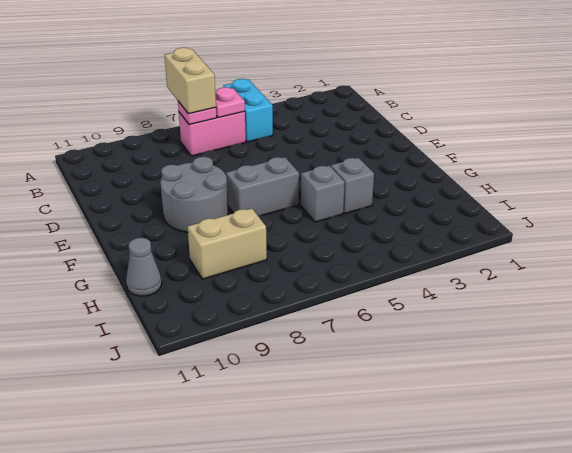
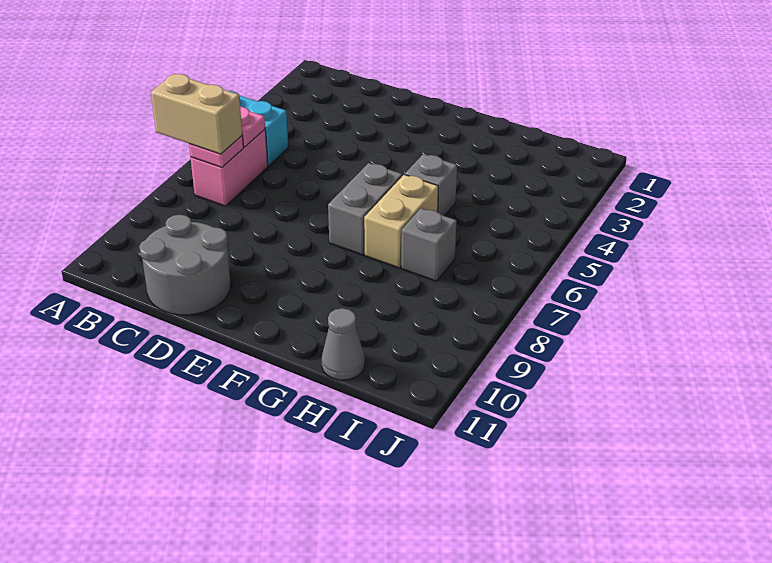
grey 2x2 round brick [160,157,228,232] -> grey 2x2 round brick moved to [139,215,231,315]
grey 1x1 brick [330,158,374,213] -> grey 1x1 brick moved to [401,208,457,281]
tan 1x2 brick [188,208,267,279] -> tan 1x2 brick moved to [364,175,438,268]

